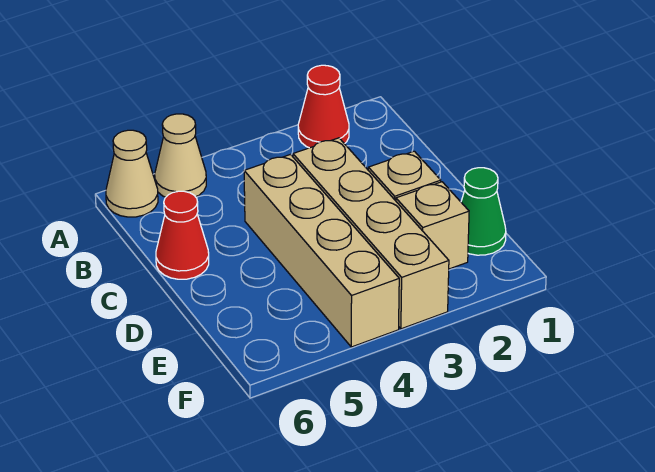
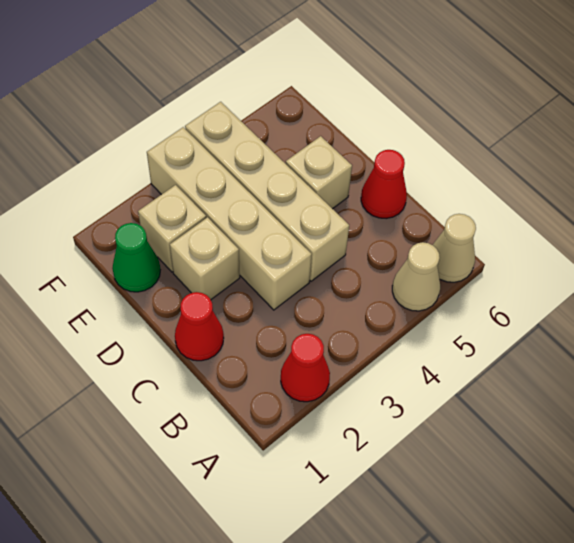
none -> red 1x1 cone [175,292,224,361]
none -> tan 1x1 brick [286,136,352,209]

